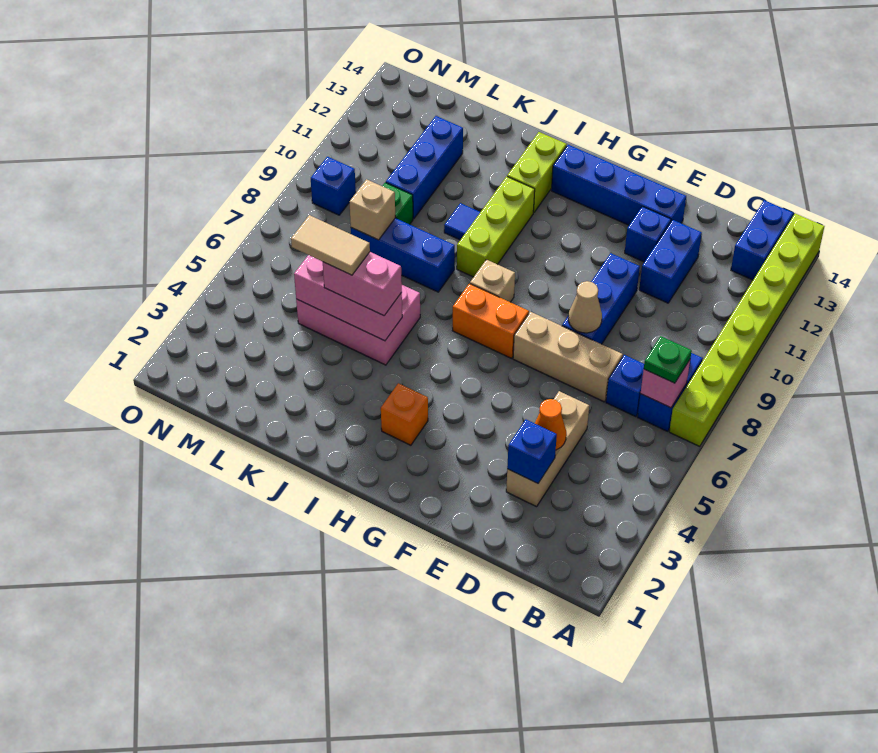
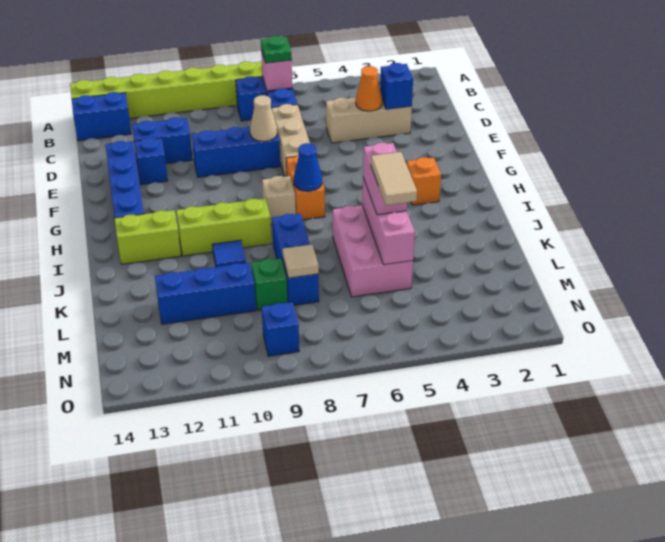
none -> blue 1x1 cone [294,143,322,191]
tan 1x1 brick [349,179,395,240] -> tan 1x1 tile [283,244,319,278]

